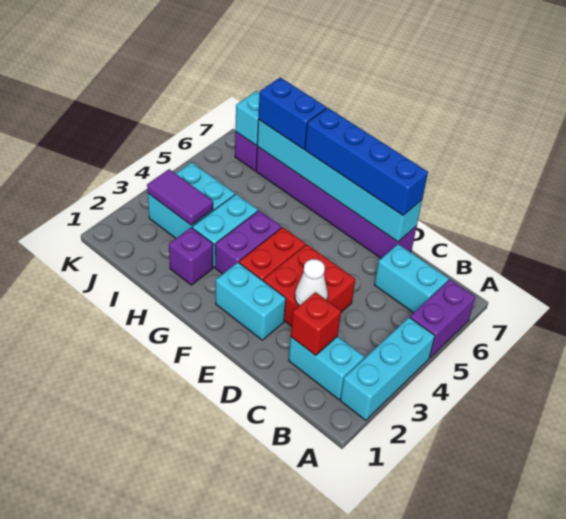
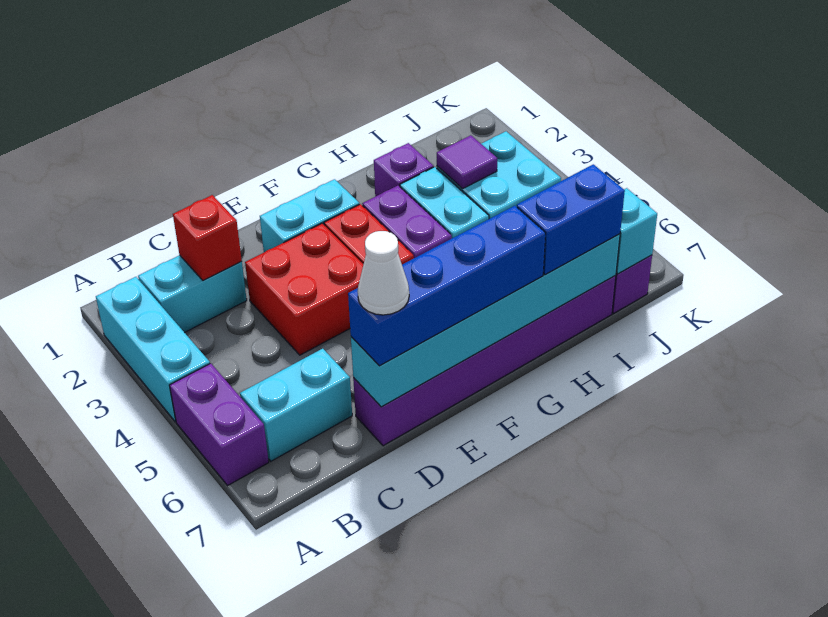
white 1x1 cone [295,259,328,306] -> white 1x1 cone moved to [358,231,409,315]
purple 1x2 tile [147,169,213,225] -> purple 1x1 tile [437,135,497,188]

